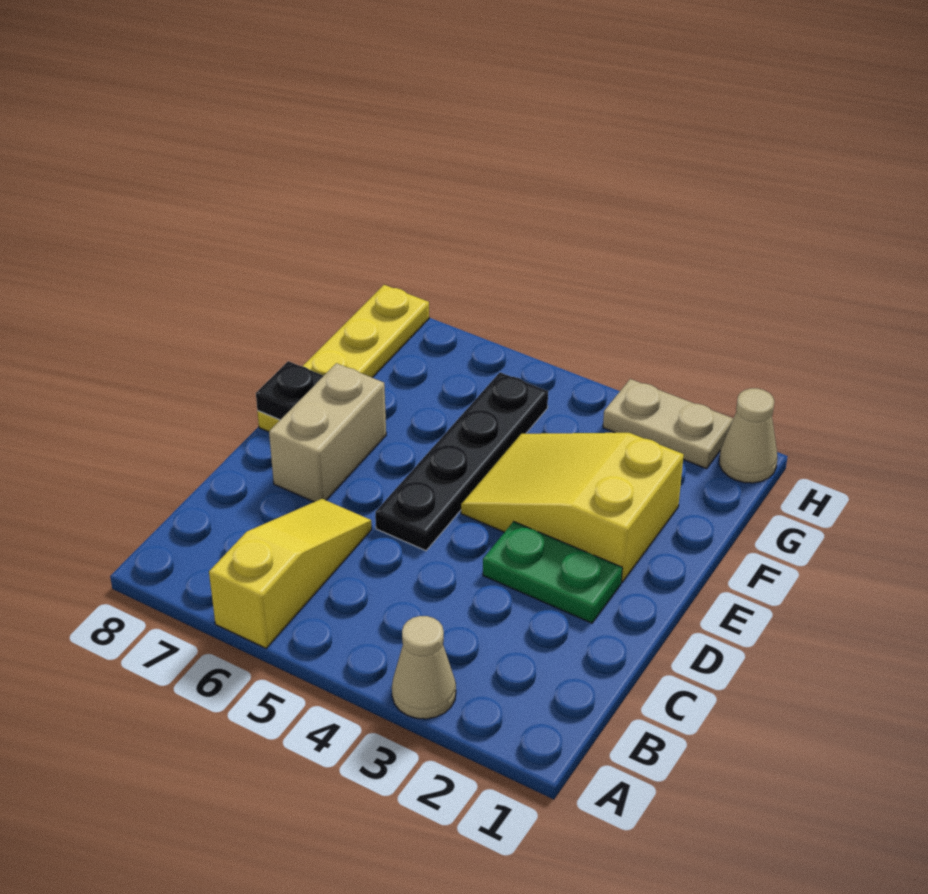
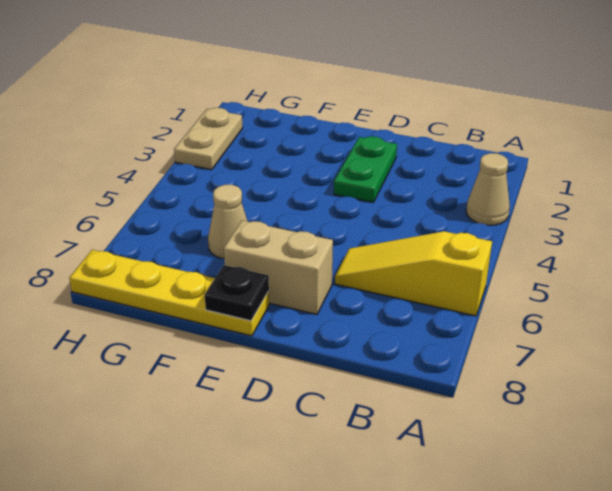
black 1x4 plate [375,372,548,551] -> none
yellow 2x3 slope [461,433,684,582] -> none
tan 1x1 cone [719,388,778,483] -> tan 1x1 cone moved to [208,185,247,259]

